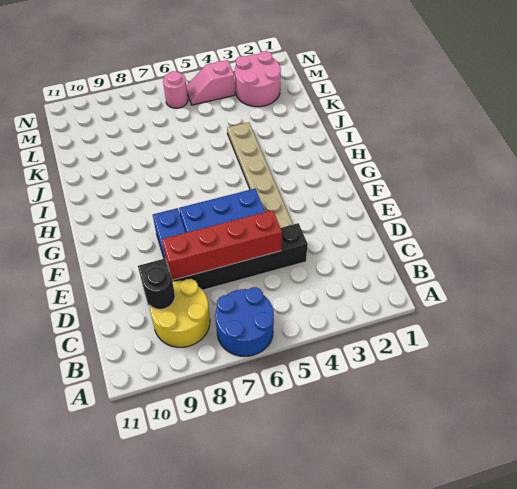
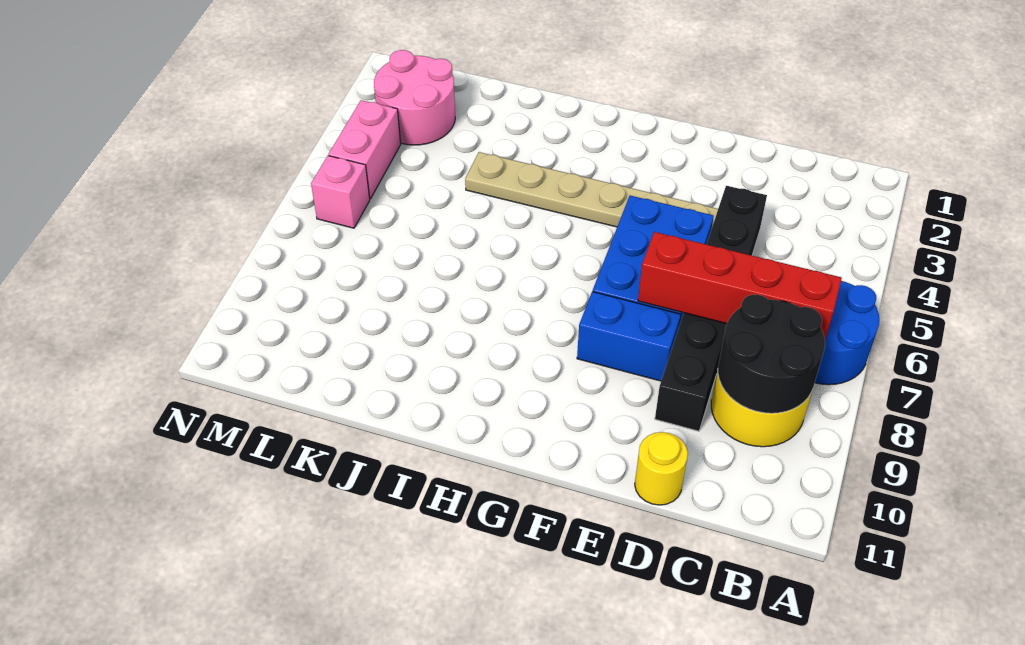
black 1x1 round brick [142,266,175,309] -> black 2x2 round brick [718,295,825,413]
red 1x4 brick [162,210,282,280] -> red 1x4 brick turned to [638,232,842,339]
none -> yellow 1x1 round brick [635,432,688,505]
pink 1x2 slope [186,60,235,105] -> pink 1x2 brick [329,100,401,199]
pink 1x1 round brick [163,71,188,108] -> pink 1x1 brick [311,156,370,228]

